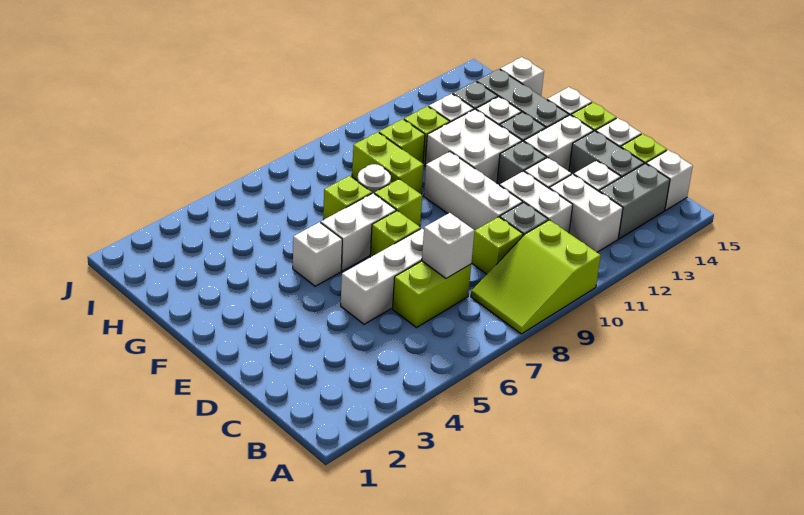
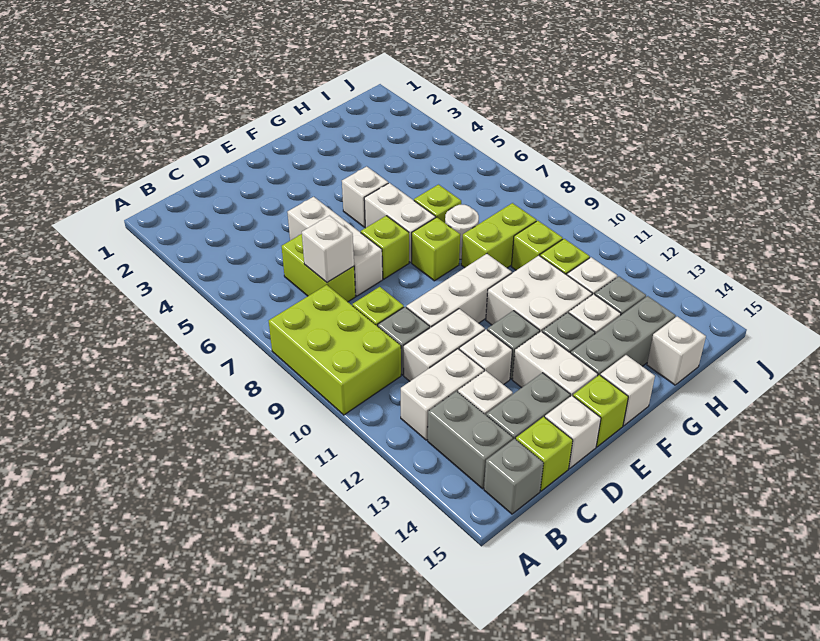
lime 2x3 slope [471,220,601,334] -> lime 2x3 brick [269,285,401,415]
white 1x1 brick [646,150,693,210] -> grey 1x1 brick [484,439,543,514]

